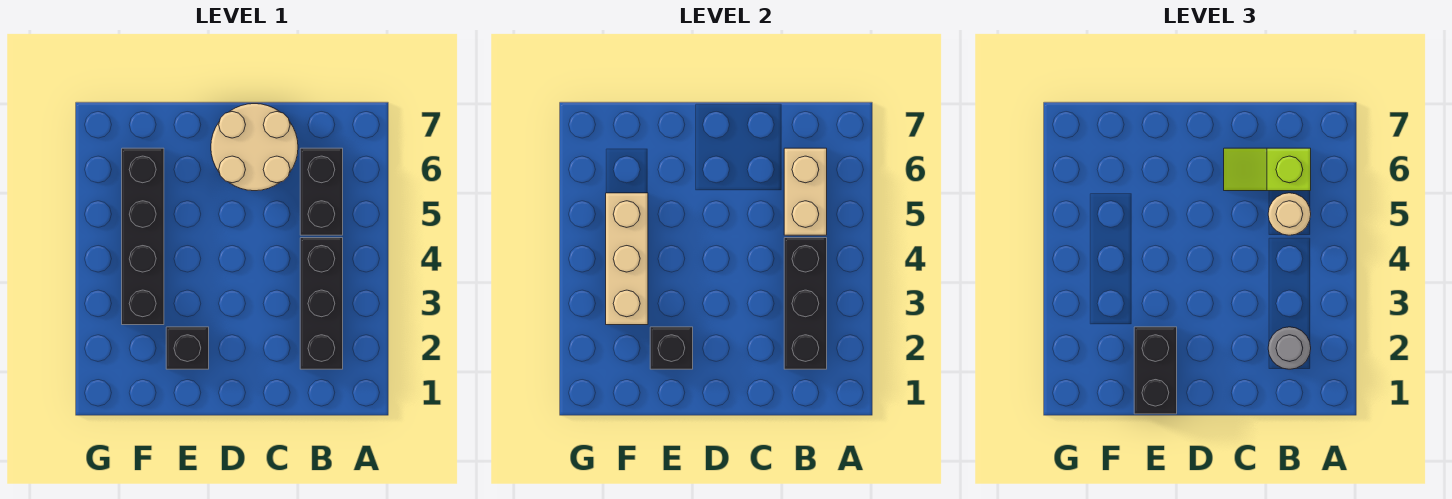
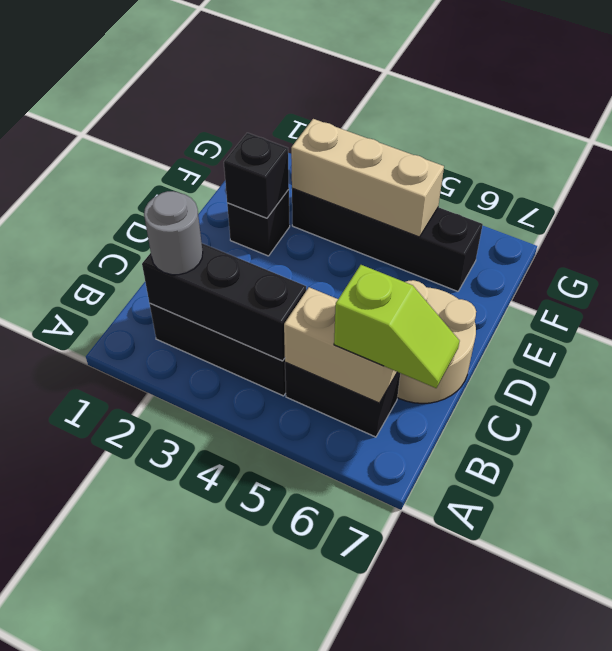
tan 1x1 round brick [1268,193,1311,235] -> none
lime 1x2 slope [1224,148,1311,191] -> lime 1x2 slope turned to [334,265,460,388]
black 1x2 brick [1134,327,1177,414] -> none

